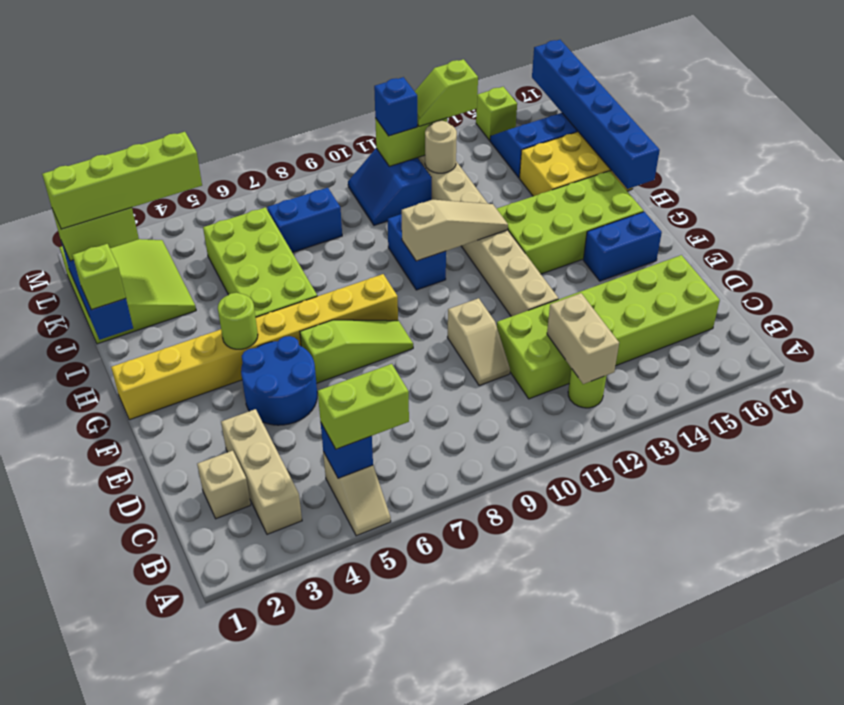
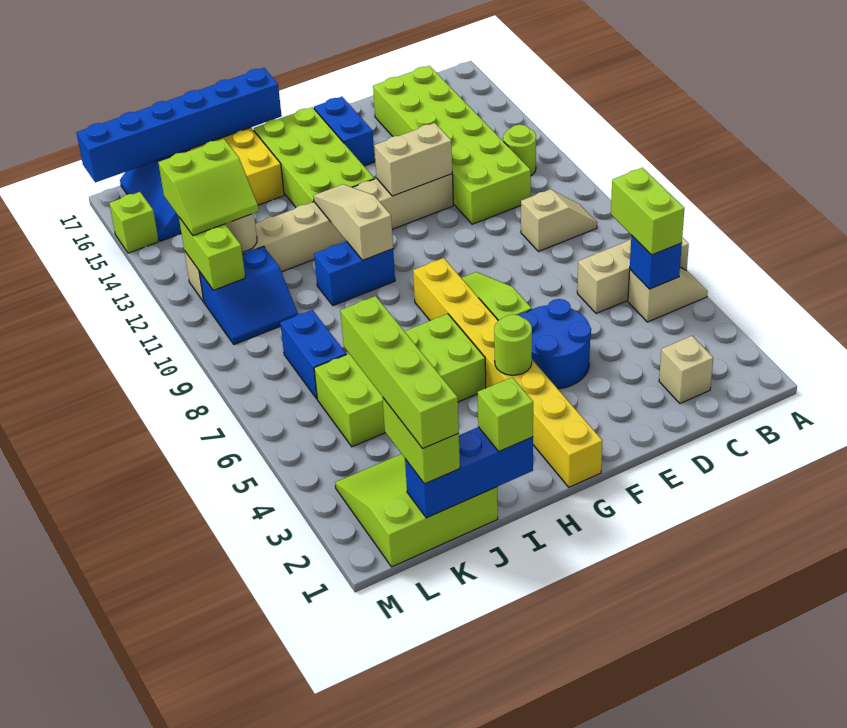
tan 1x3 brick [221,409,302,534] -> tan 1x3 brick moved to [577,237,689,314]
tan 1x2 brick [547,293,619,384] -> tan 1x2 brick moved to [374,123,452,196]
tan 1x2 slope [447,298,510,386] -> tan 1x2 slope moved to [521,189,597,252]
blue 1x1 brick [374,77,417,136] -> none
lime 1x2 slope [415,59,478,126] -> lime 2x2 slope [158,139,259,236]

